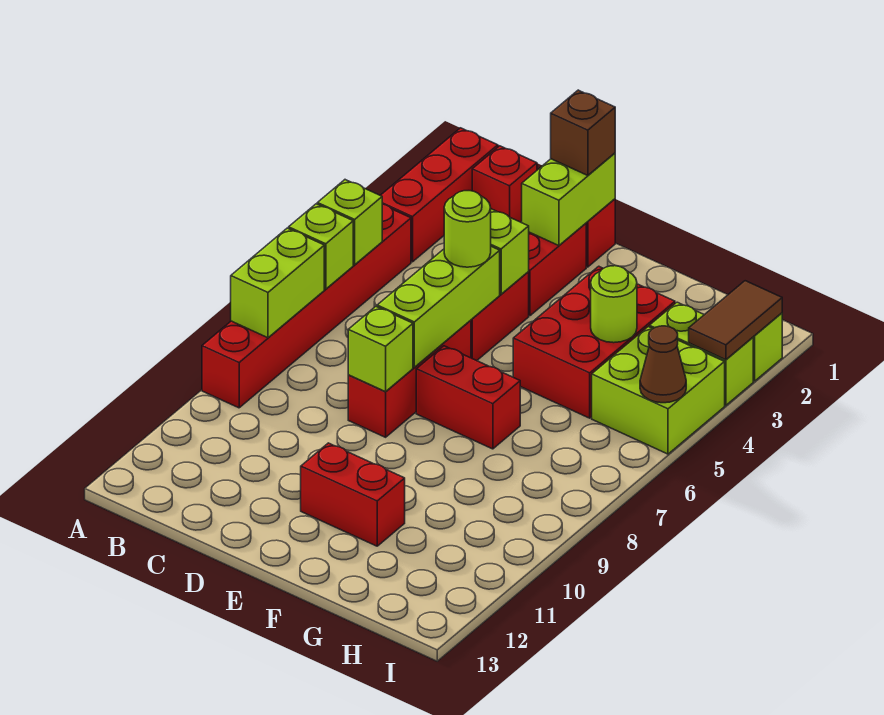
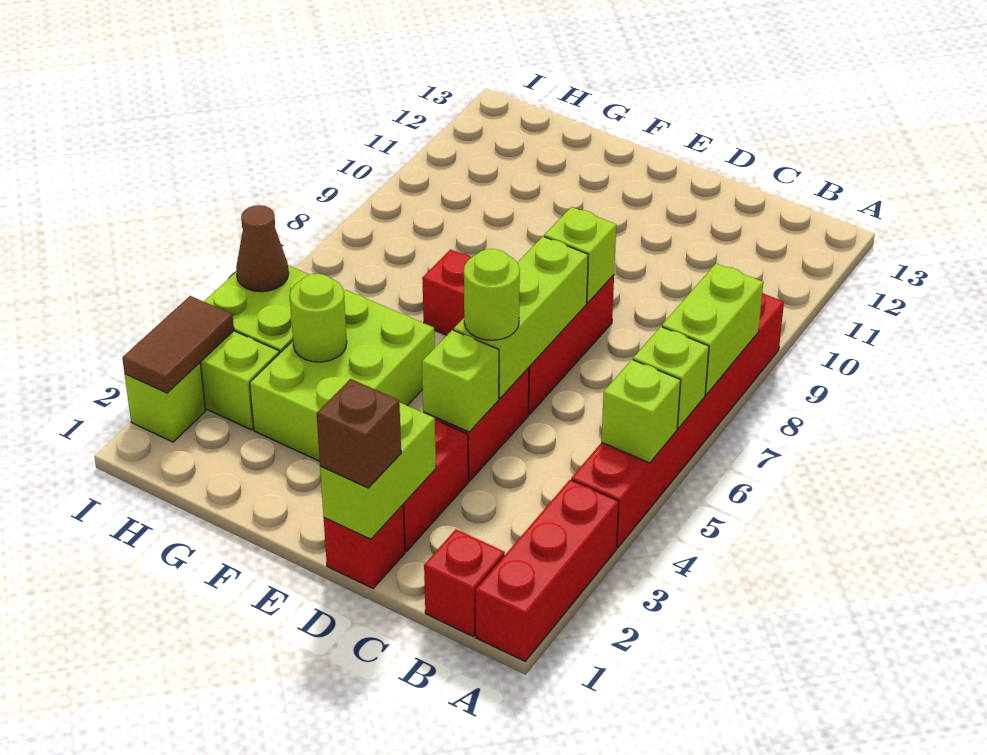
red 1x2 brick [301,443,405,546] -> none
red 2x3 brick [513,266,675,418] -> lime 2x3 brick [250,290,435,461]

